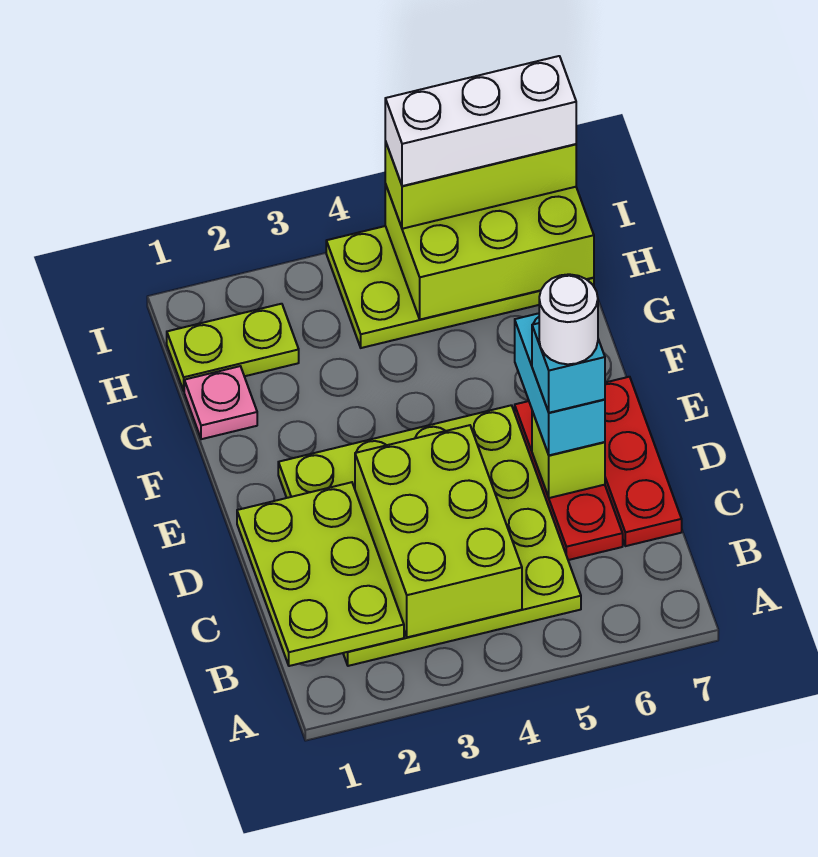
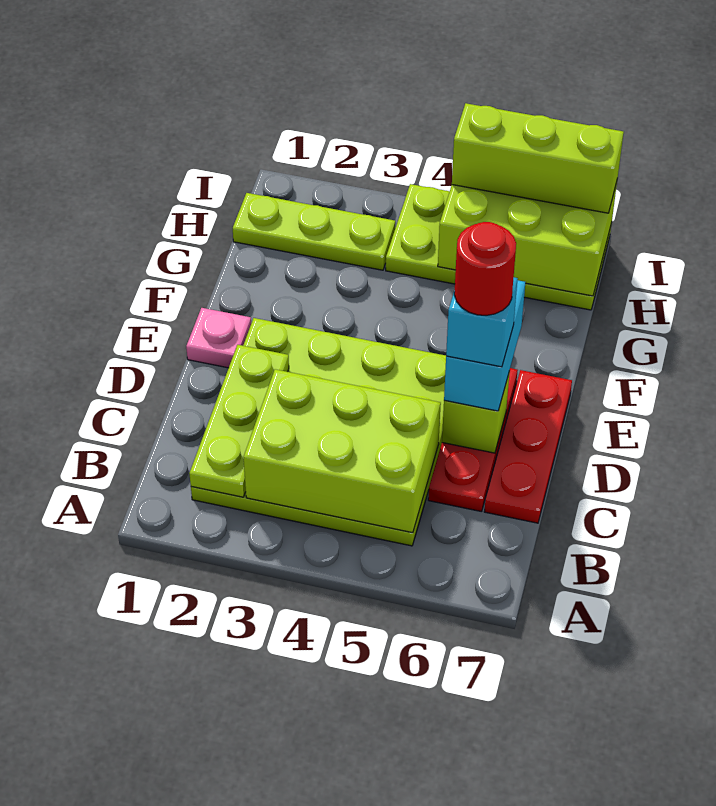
lime 2x3 plate [237,482,404,666] -> lime 1x3 plate [189,345,289,497]
lime 2x3 brick [355,425,522,637] -> lime 2x3 brick turned to [244,369,441,533]
white 1x1 round brick [539,274,598,364] -> red 1x1 round brick [454,222,516,315]
pink 1x1 plate [184,366,257,439] -> pink 1x1 plate moved to [186,308,251,368]
lime 1x2 plate [167,304,299,391] -> lime 1x3 plate [233,193,395,270]
white 1x3 brick [385,56,576,186] -> none

